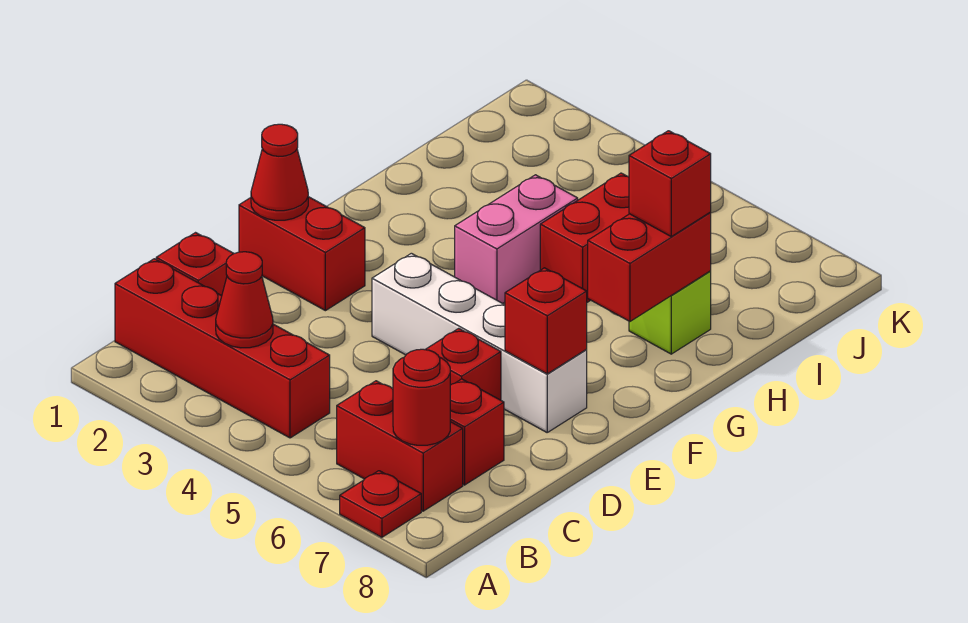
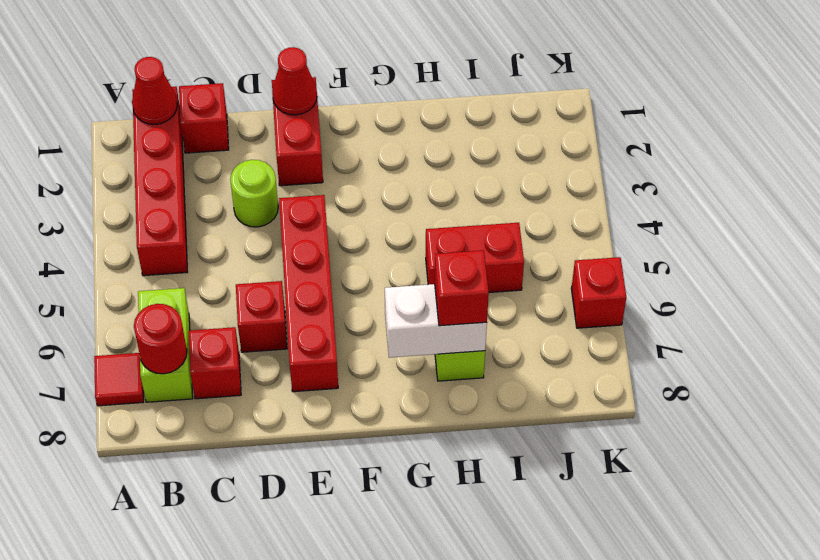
red 1x1 plate [340,471,421,537] -> red 1x1 tile [94,353,144,406]
red 1x1 cone [216,252,273,348] -> red 1x1 cone moved to [132,57,177,124]
red 1x2 brick [337,381,463,511] -> lime 1x2 brick [138,288,193,402]
none -> lime 1x1 round brick [230,160,278,227]
white 1x4 brick [372,253,587,432] -> red 1x4 brick [279,195,338,392]
red 1x1 brick [505,268,587,374] -> red 1x1 brick moved to [571,257,626,328]
pink 1x2 brick [455,175,578,303] -> none
red 1x2 brick [588,213,711,321] -> white 1x2 brick [385,284,487,358]

